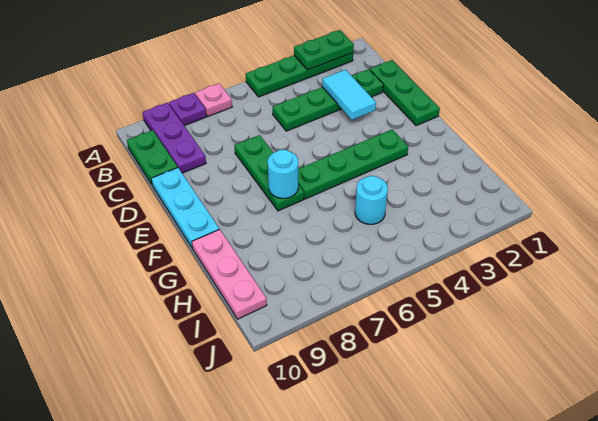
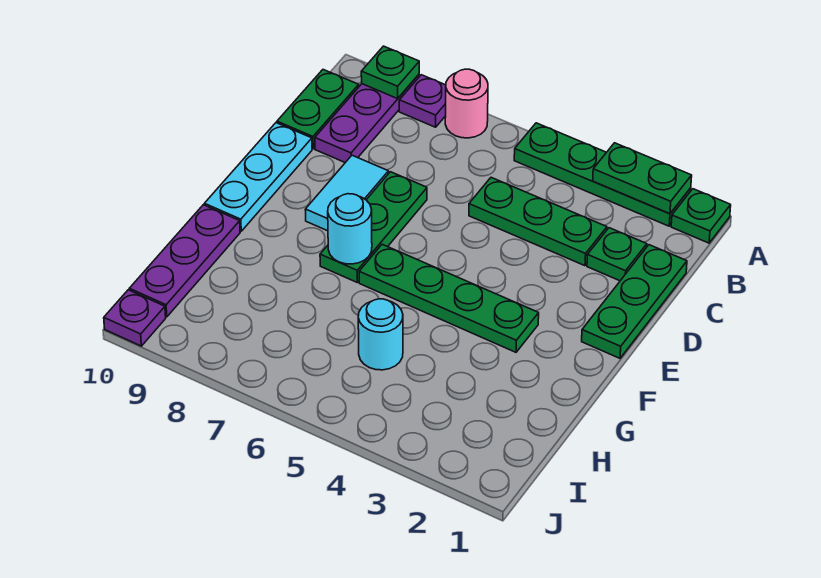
none -> green 1x1 plate [671,189,731,243]
pink 1x1 plate [195,84,232,116] -> pink 1x1 round brick [445,69,488,138]
none -> green 1x1 plate [361,46,419,99]
cyan 1x2 tile [322,70,376,120] -> cyan 1x2 tile moved to [305,155,388,231]
pink 1x3 plate [192,229,267,319] -> purple 1x3 plate [129,205,240,317]
none -> purple 1x1 plate [104,290,166,346]

